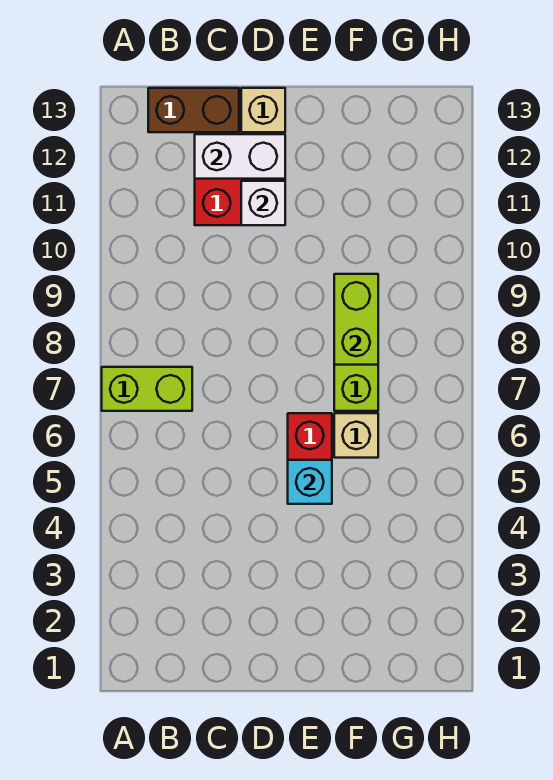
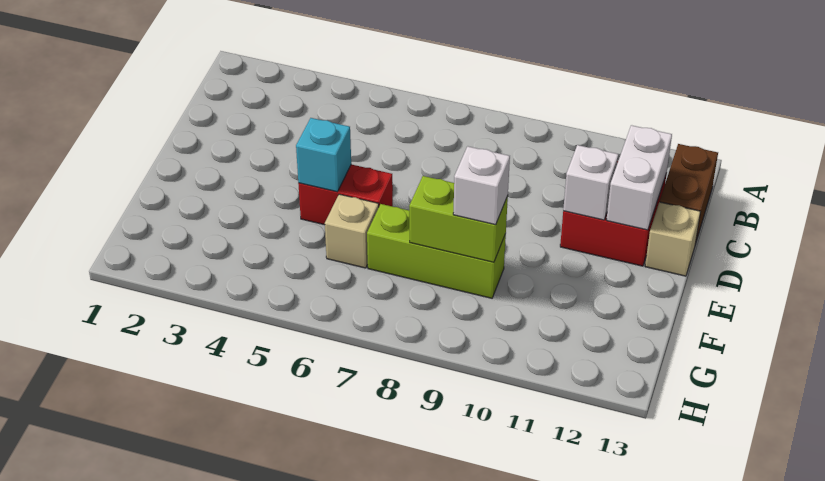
lime 1x2 brick [102,367,192,411] -> none
none -> white 1x1 brick [453,146,510,225]

